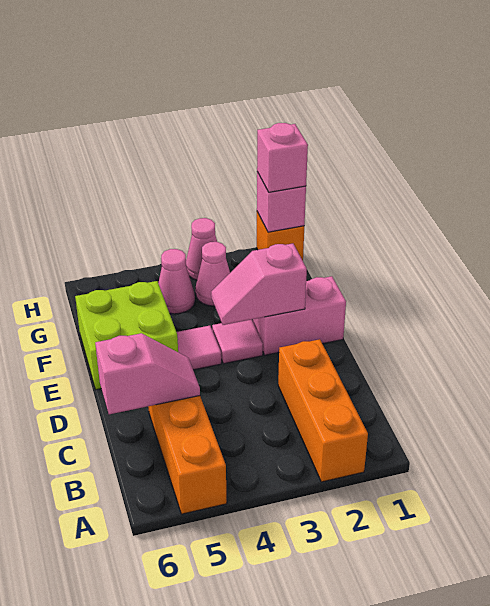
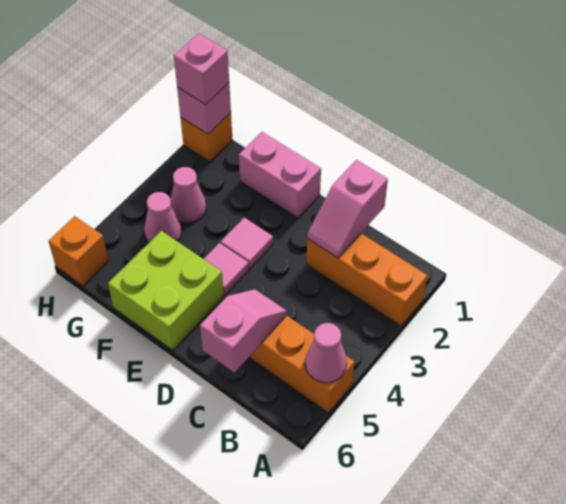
pink 1x2 brick [253,276,346,355] -> pink 1x2 brick turned to [239,132,321,218]
pink 1x2 slope [211,244,307,325] -> pink 1x2 slope moved to [307,160,388,258]
pink 1x1 cone [186,218,217,280] -> pink 1x1 cone moved to [305,323,347,383]
none -> orange 1x1 brick [48,216,108,286]

